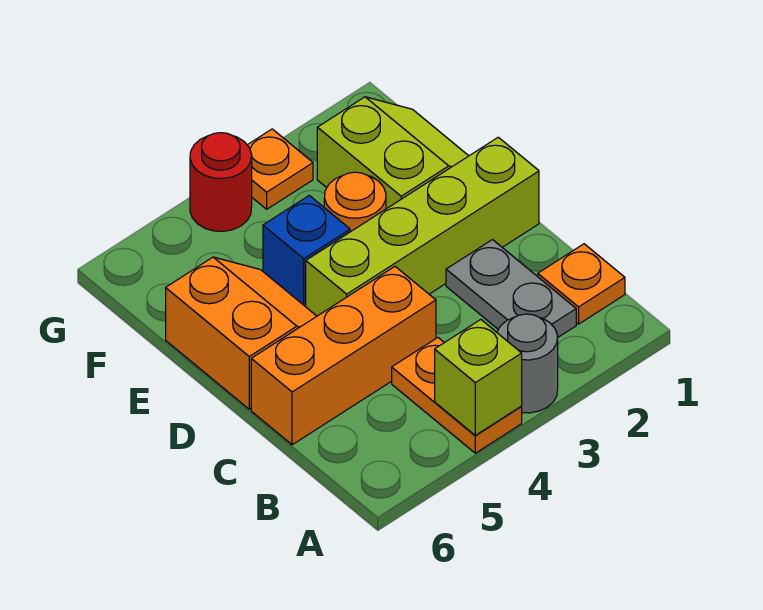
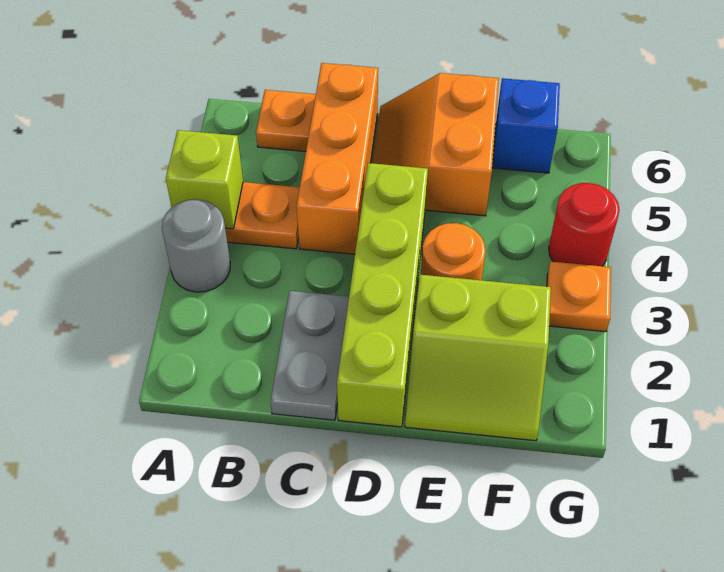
orange 1x1 plate [538,244,625,324] -> orange 1x1 plate moved to [256,90,316,151]
grey 1x2 plate [446,240,576,337] -> grey 1x2 plate turned to [271,291,349,420]
orange 2x2 slope [166,257,317,409] -> orange 2x2 slope turned to [373,73,499,216]
blue 1x1 brick [263,196,350,307] -> blue 1x1 brick moved to [492,78,560,173]

